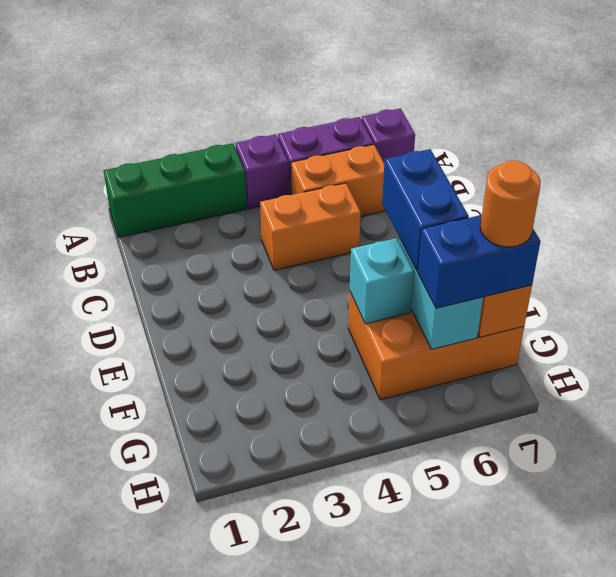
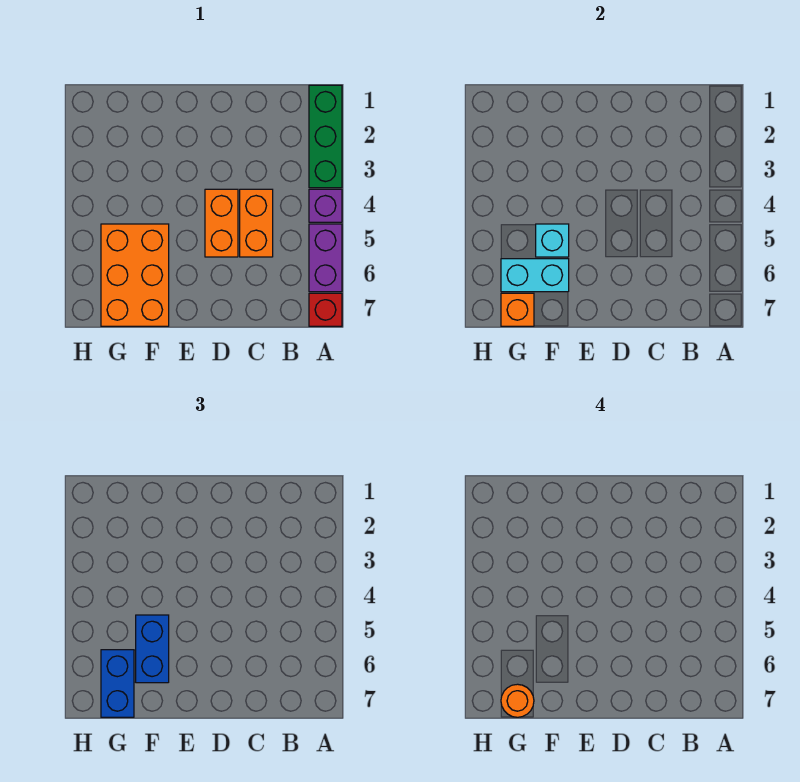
purple 1x1 brick [361,108,415,162] -> red 1x1 brick [309,293,342,326]
orange 1x2 brick [291,145,386,216] -> orange 1x2 brick moved to [205,189,238,257]
blue 1x2 brick [382,149,469,271] -> blue 1x2 brick turned to [136,615,169,683]

